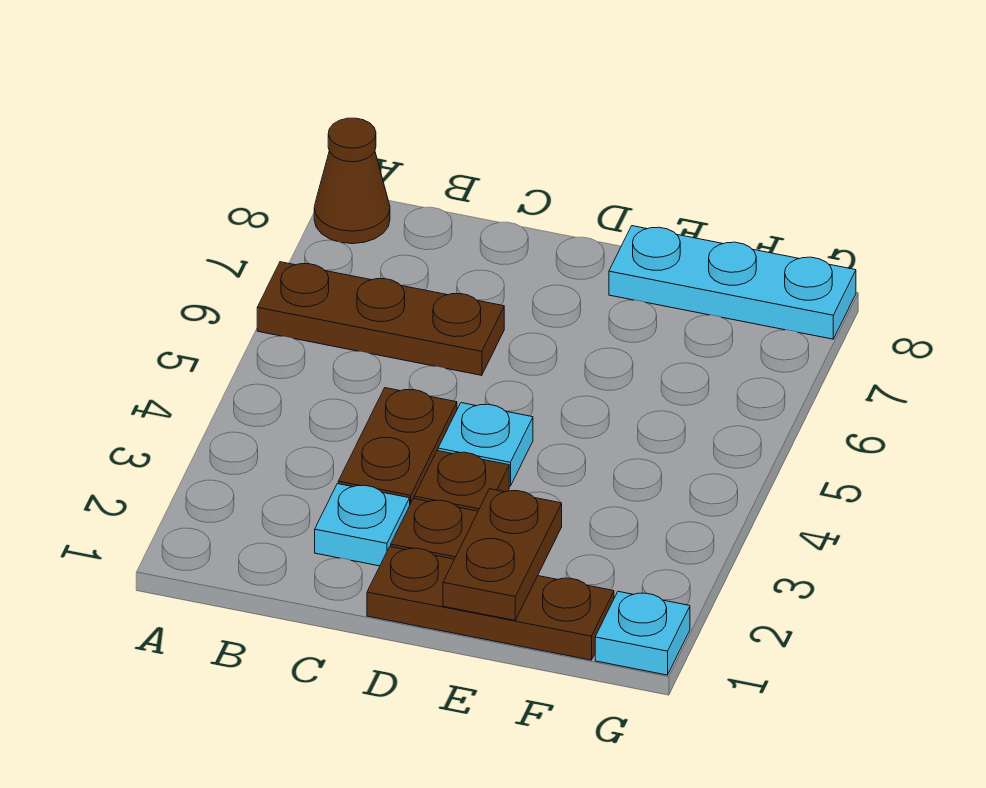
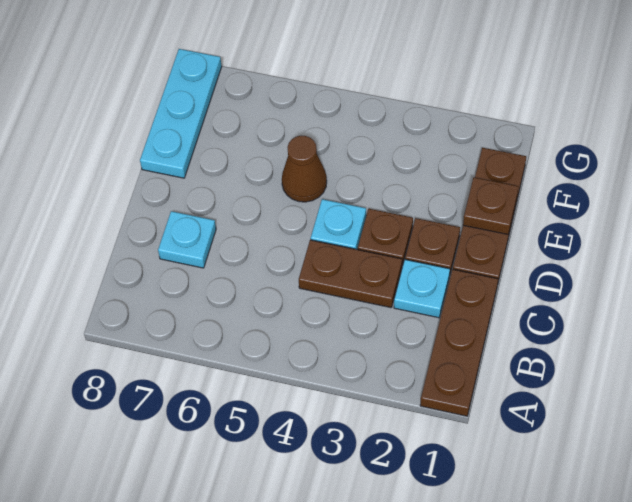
brown 1x3 plate [257,262,504,375] -> brown 1x3 plate moved to [420,269,498,416]
brown 1x1 cone [314,118,390,244] -> brown 1x1 cone moved to [282,136,327,202]
brown 1x2 plate [443,489,562,620] -> brown 1x1 plate [463,177,519,234]
cyan 1x1 plate [595,591,690,675] -> cyan 1x1 plate moved to [158,211,216,268]

